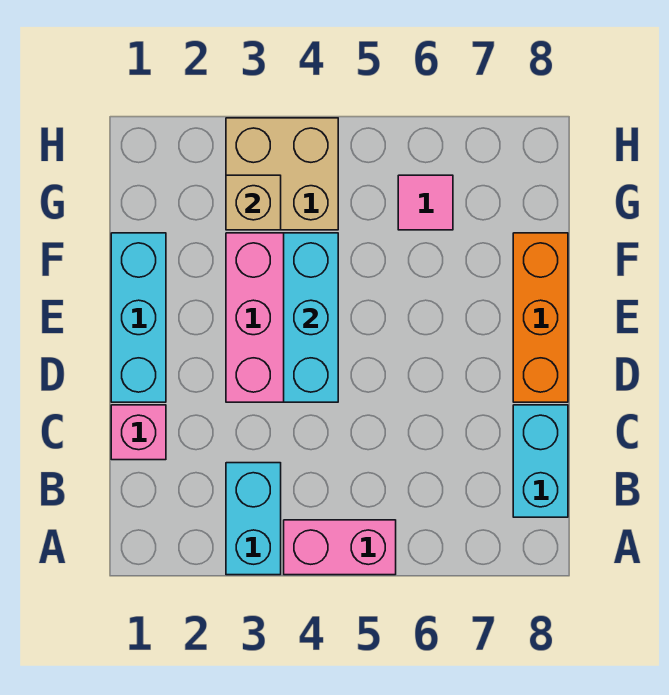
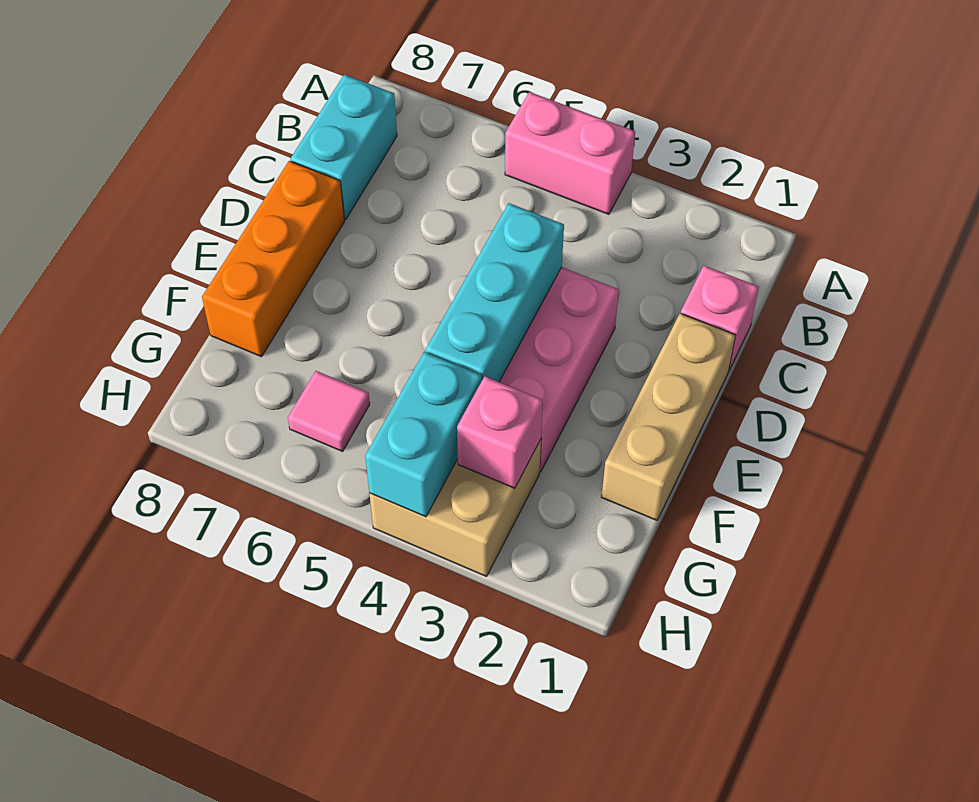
cyan 1x2 brick [226,463,281,575] -> cyan 1x2 brick moved to [365,352,482,517]
cyan 1x3 brick [111,233,166,402] -> tan 1x3 brick [602,313,735,520]
tan 1x1 brick [226,175,281,230] -> pink 1x1 brick [457,376,543,488]

